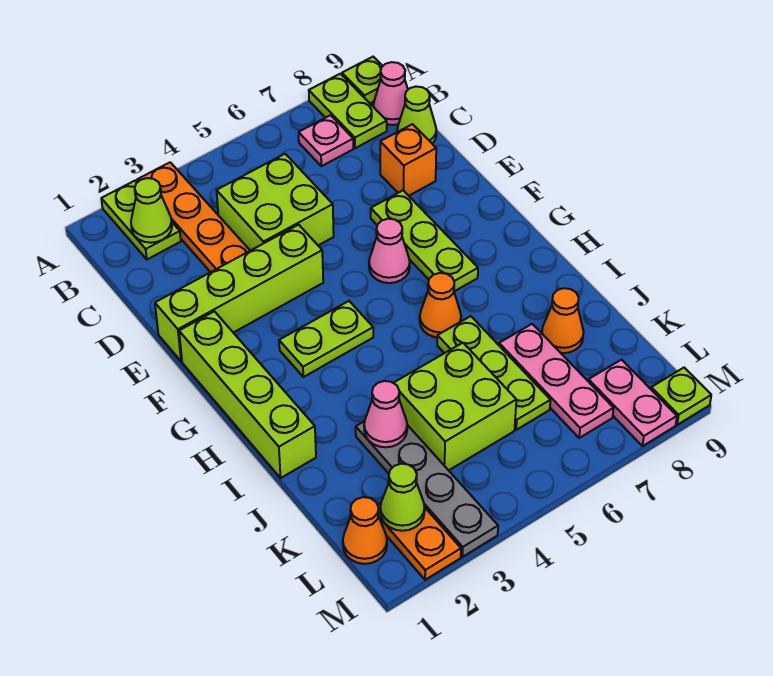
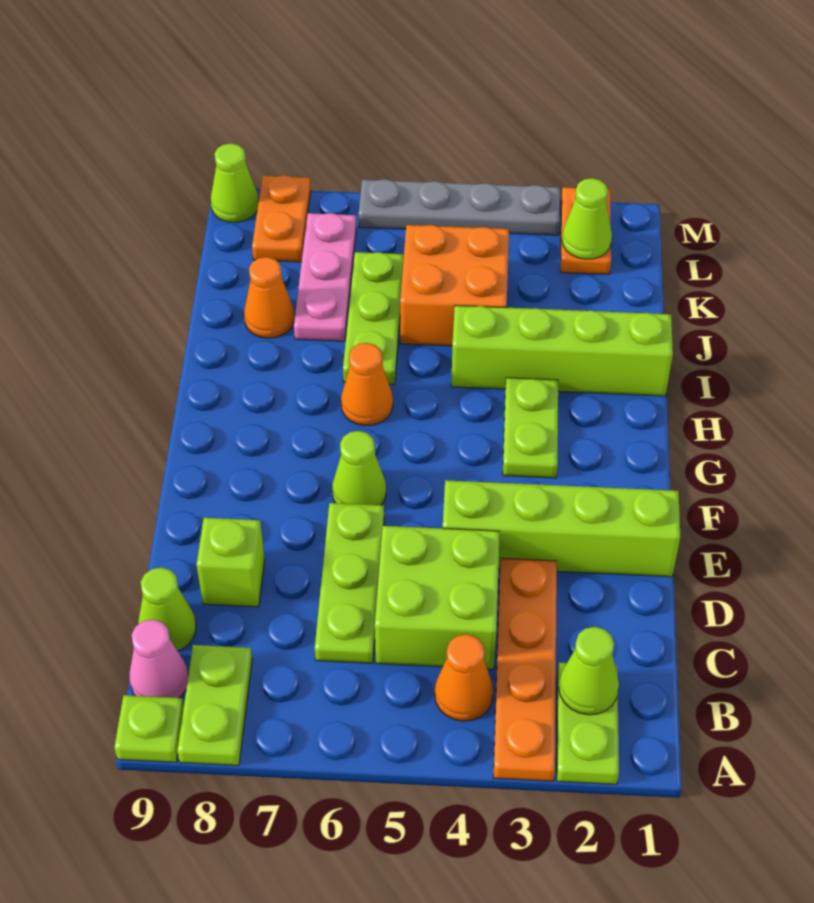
pink 1x1 plate [299,115,353,166] -> none
orange 1x1 brick [380,124,436,196] -> lime 1x1 brick [197,518,265,607]
lime 1x3 plate [371,190,478,291] -> lime 1x3 plate moved to [315,503,384,663]
lime 1x4 brick [179,311,316,478] -> lime 1x4 brick turned to [451,305,673,396]
pink 1x1 cone [369,219,410,283] -> lime 1x1 cone [332,431,386,505]
lime 1x2 plate [279,301,373,377] -> lime 1x2 plate turned to [503,378,558,478]
grey 1x4 plate [356,421,498,557] -> grey 1x4 plate turned to [359,179,560,235]
pink 1x1 cone [364,381,407,447] -> none
lime 2x2 brick [394,343,516,470] -> orange 2x2 brick [400,225,509,346]
orange 1x1 cone [343,497,387,564] -> orange 1x1 cone moved to [435,634,493,721]
pink 1x2 plate [588,360,677,446] -> orange 1x2 plate [252,175,311,262]
lime 1x1 plate [651,368,711,425] -> lime 1x1 cone [211,143,258,222]

